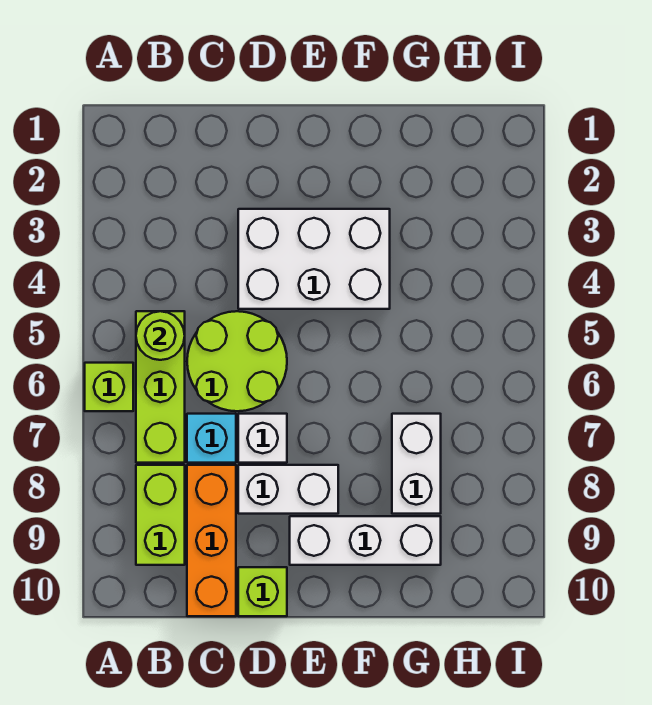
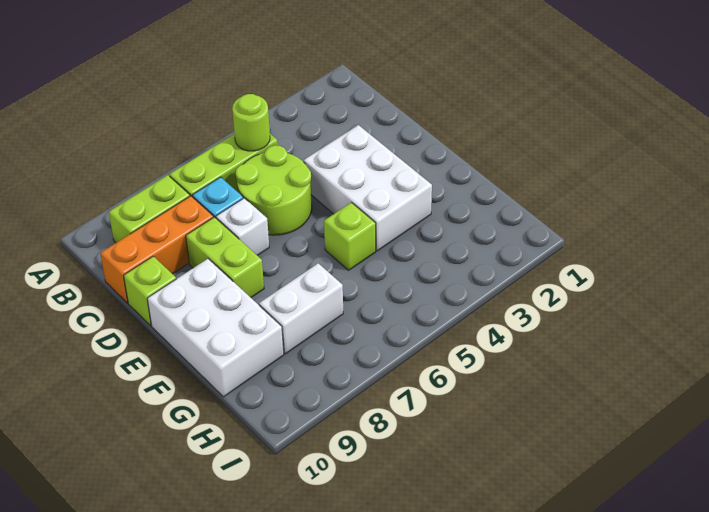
lime 1x1 brick [85,363,133,411] -> lime 1x1 brick moved to [324,203,376,270]
white 1x2 brick [238,465,338,514] -> lime 1x2 brick [186,217,264,298]
white 1x3 brick [290,516,441,565] -> white 2x3 brick [147,259,284,397]

